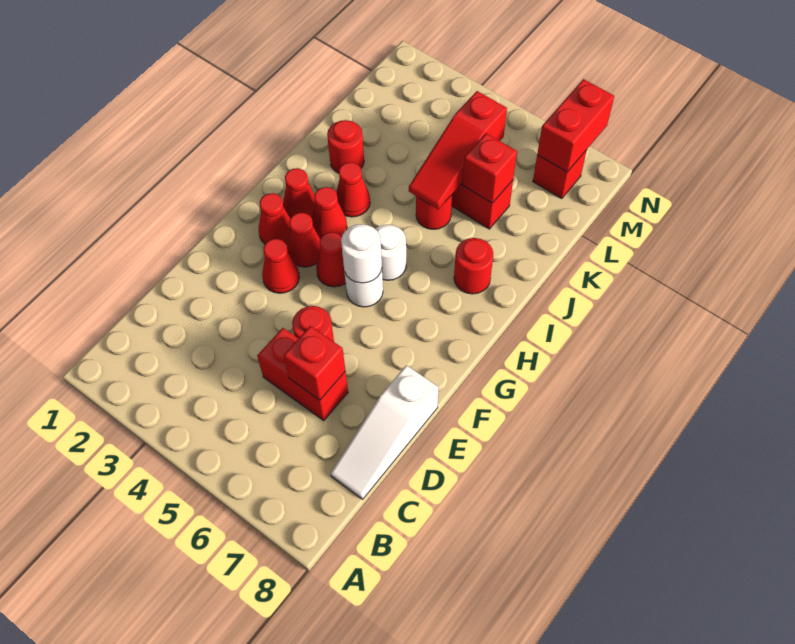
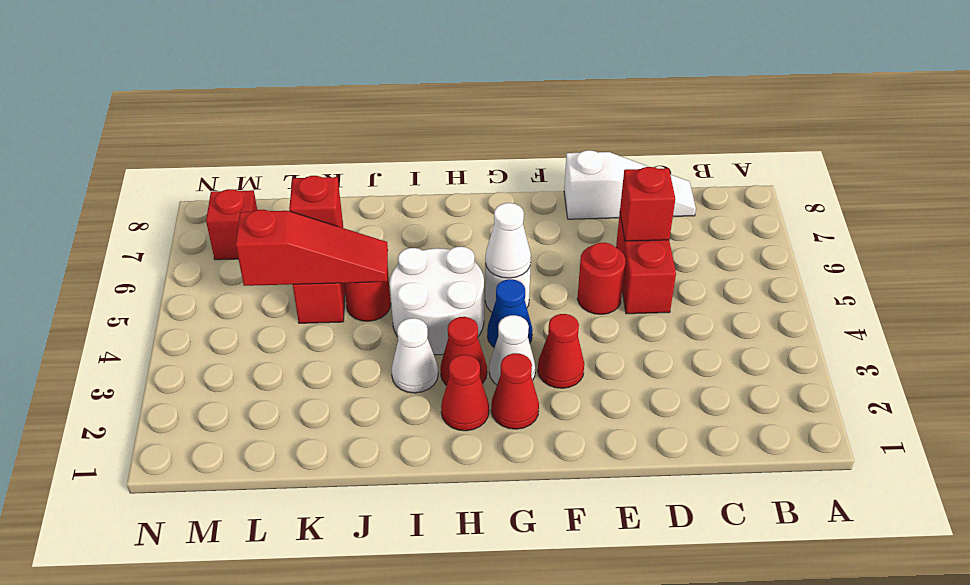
red 1x1 cone [287,213,321,267] -> white 1x1 cone [489,315,536,385]
red 1x1 cone [316,232,346,287] -> blue 1x1 cone [487,279,532,348]
white 1x1 round brick [341,224,382,283] -> white 1x1 cone [485,203,531,278]
white 1x1 round brick [375,225,406,280] -> white 2x2 round brick [390,247,484,355]
red 1x1 cone [336,162,370,217] -> white 1x1 cone [391,318,438,393]
red 1x1 round brick [454,238,493,294] -> none
red 1x1 round brick [327,120,364,173] -> none
red 1x2 brick [537,79,614,172] -> none

